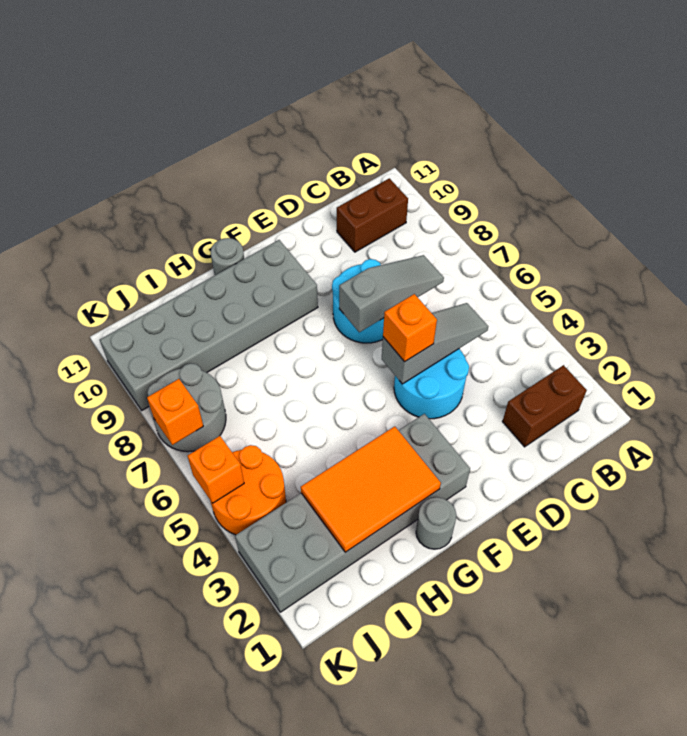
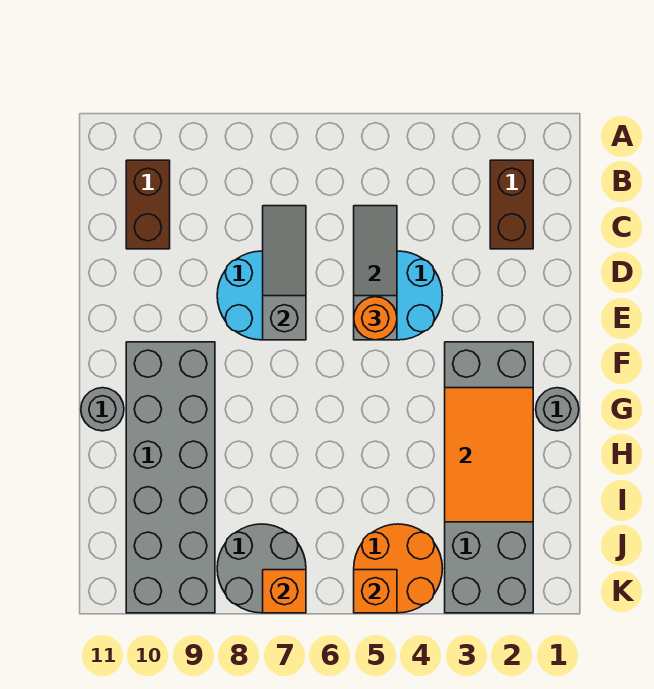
orange 1x1 brick [383,294,437,362] -> orange 1x1 round brick [354,297,397,340]

